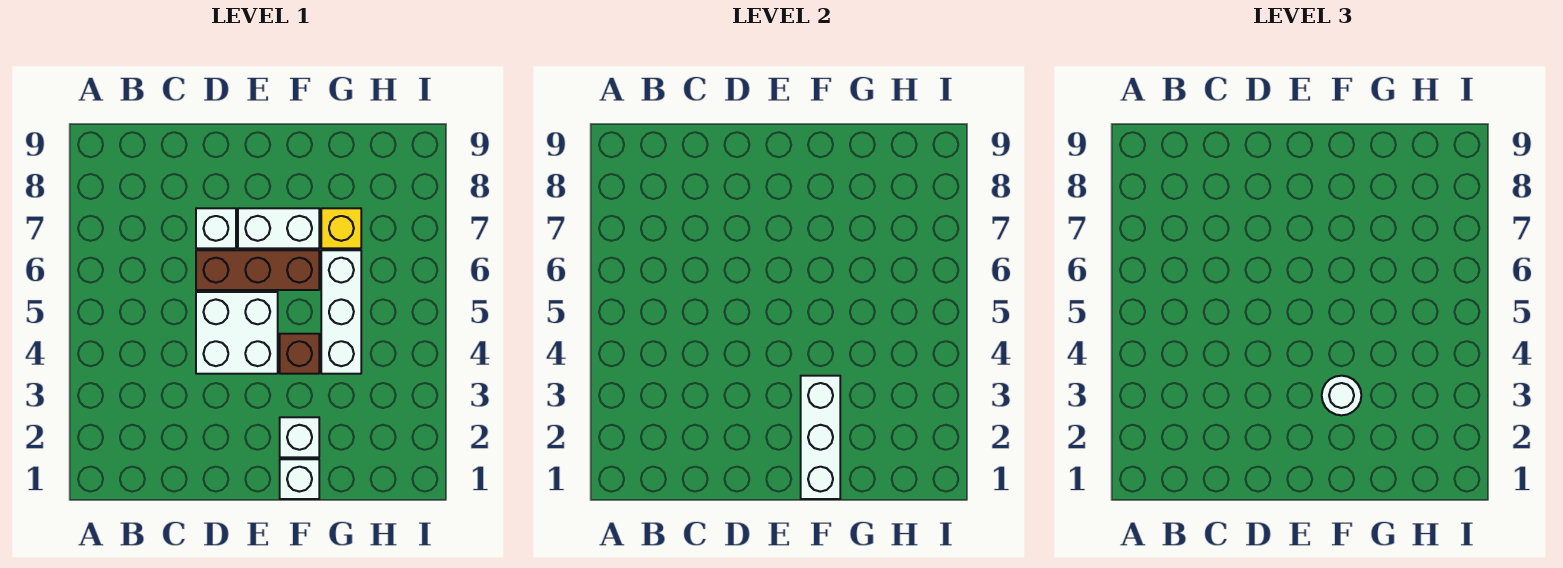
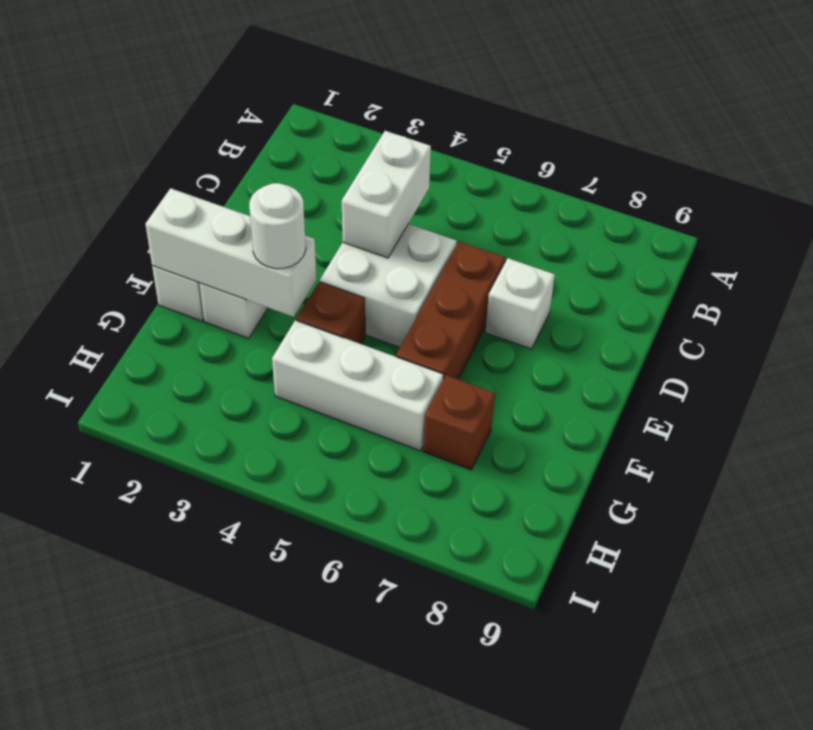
white 1x2 brick [238,208,319,248] -> white 1x2 brick moved to [342,131,431,258]
yellow 1x1 brick [321,208,361,248] -> brown 1x1 brick [423,375,495,470]

